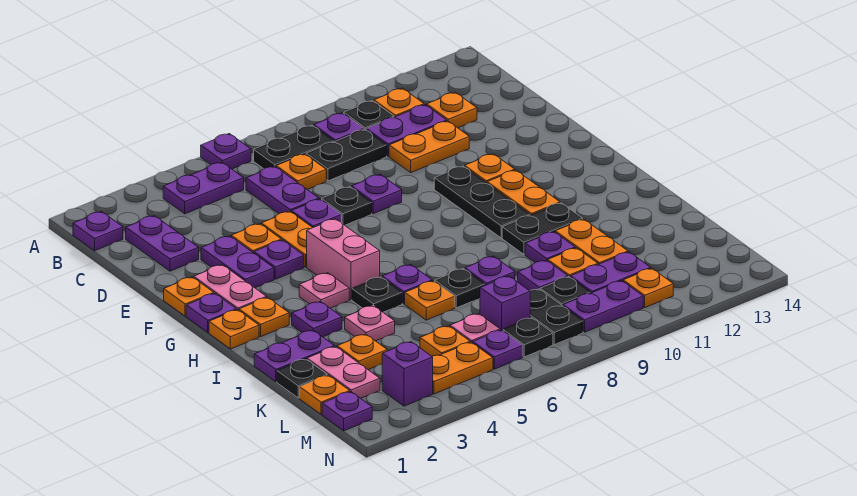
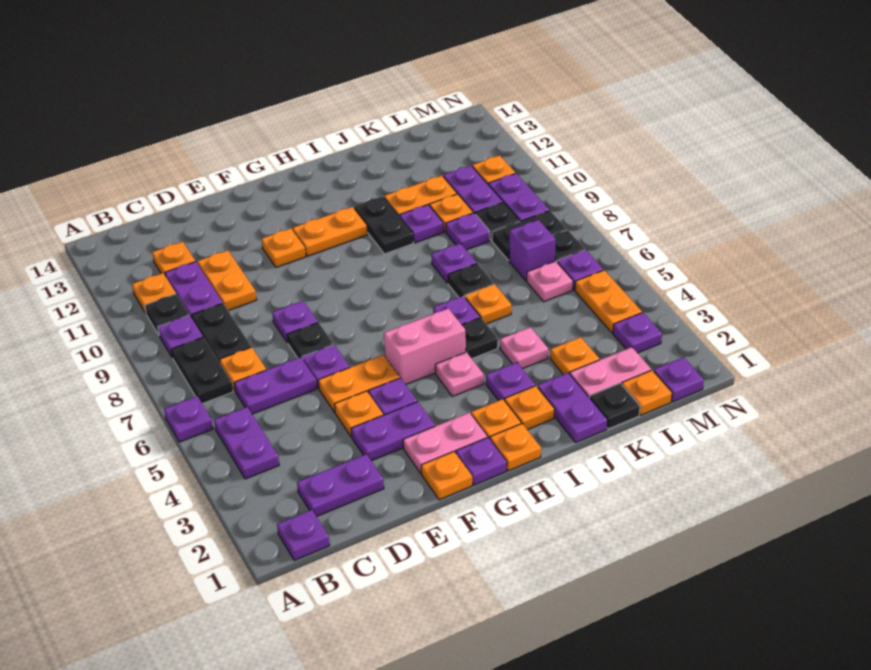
black 1x3 plate [434,166,530,238] -> none
orange 1x1 plate [420,326,470,356] -> orange 1x1 plate moved to [505,386,554,430]
purple 1x1 brick [382,342,433,406] -> purple 1x1 plate [613,313,662,353]

